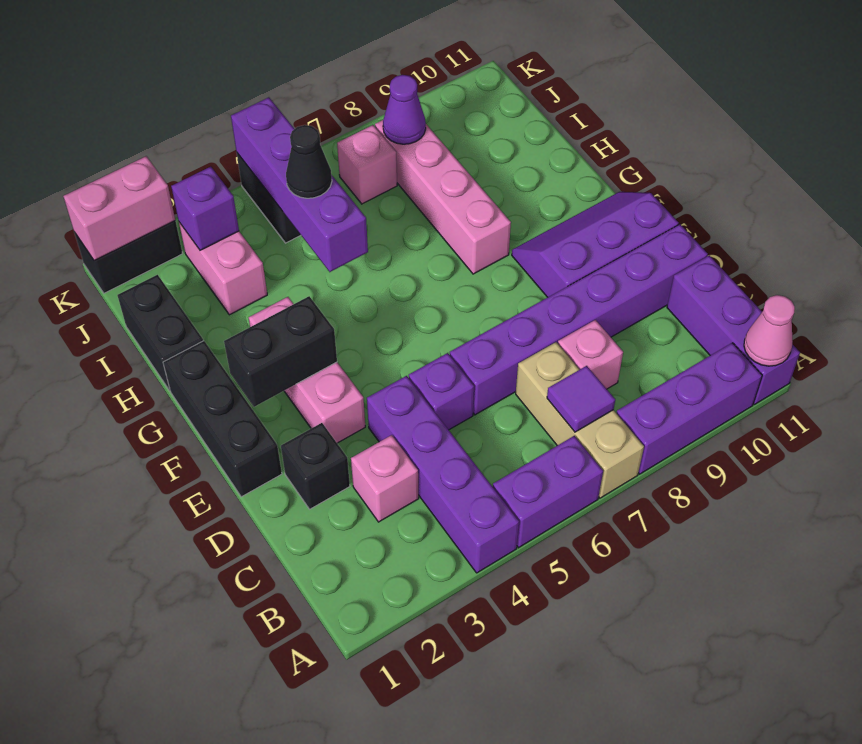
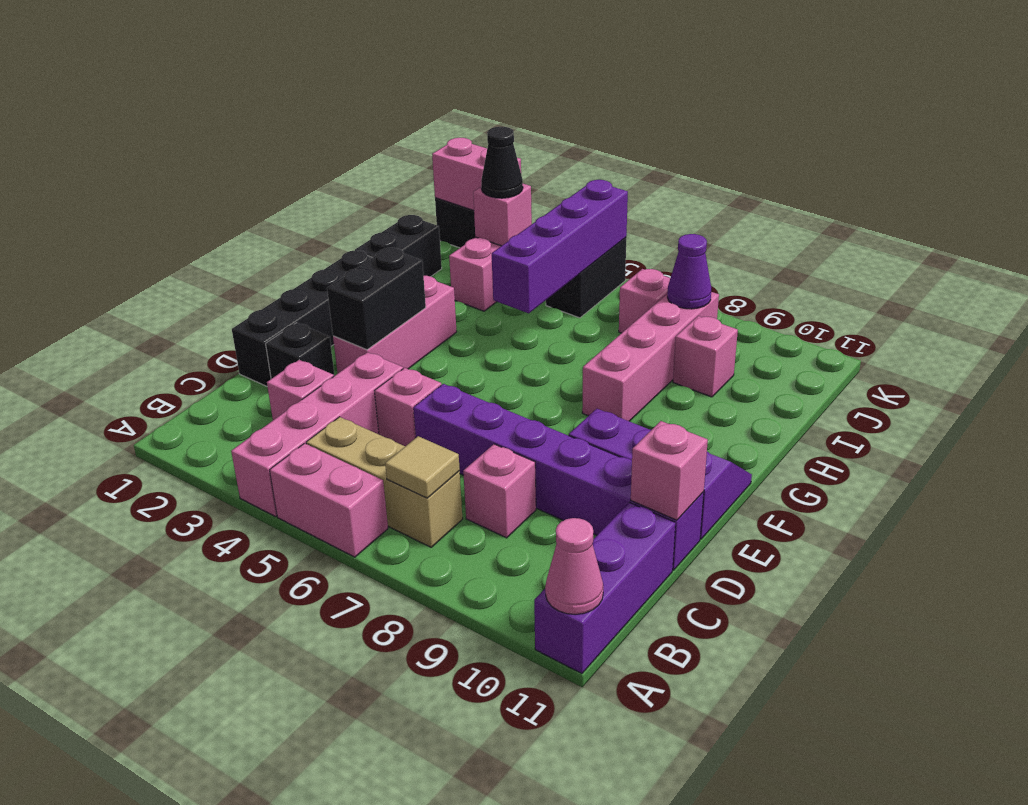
purple 1x4 brick [367,376,519,573] -> pink 1x4 brick [231,352,403,517]
purple 1x2 brick [493,436,603,548] -> pink 1x2 brick [270,443,388,557]
tan 1x3 brick [516,342,644,498] -> tan 1x3 brick turned to [306,417,463,547]
purple 1x3 brick [617,343,762,474] -> none
purple 1x1 tile [547,366,615,432] -> tan 1x1 tile [385,436,460,498]
purple 1x1 brick [409,353,474,430] -> pink 1x1 brick [375,368,441,446]
none -> pink 1x1 brick [631,421,708,520]
black 1x3 brick [163,341,282,497] -> black 1x4 brick [232,250,373,386]
black 1x2 brick [224,296,337,407] -> black 1x2 brick turned to [327,248,426,350]
black 1x1 cone [286,125,332,198] -> black 1x1 cone moved to [481,127,523,198]
none -> pink 1x1 brick [673,316,738,397]
purple 1x1 brick [171,167,239,250] -> pink 1x1 brick [473,184,532,246]

